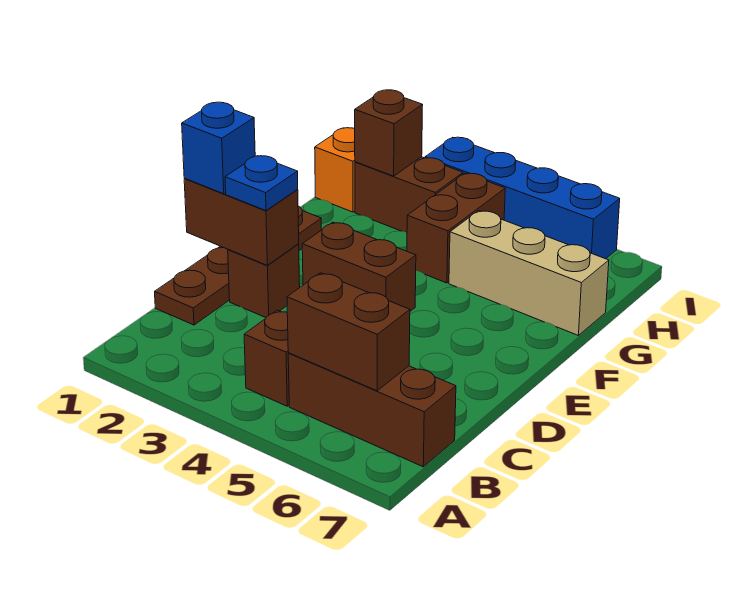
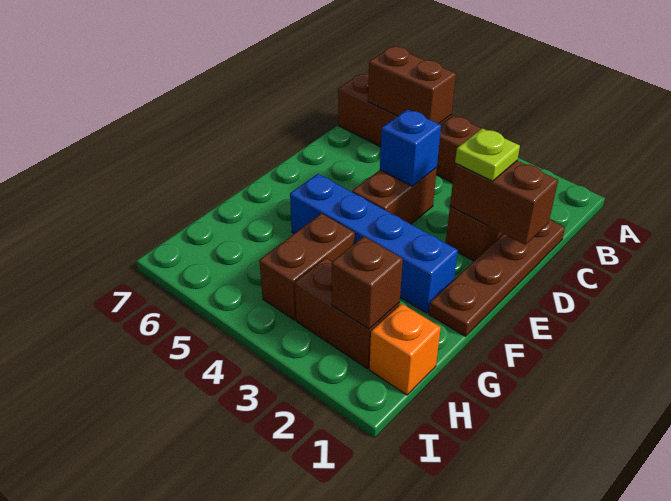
blue 1x1 brick [182,102,255,194] -> blue 1x1 brick moved to [380,110,441,186]
blue 1x1 plate [225,156,298,211] -> lime 1x1 plate [455,128,520,181]
brown 1x2 brick [302,222,416,311] -> brown 1x2 brick turned to [352,167,437,224]
tan 1x3 brick [449,211,609,336] -> none
blue 1x4 brick [425,137,620,259] -> blue 1x4 brick moved to [290,174,458,313]

